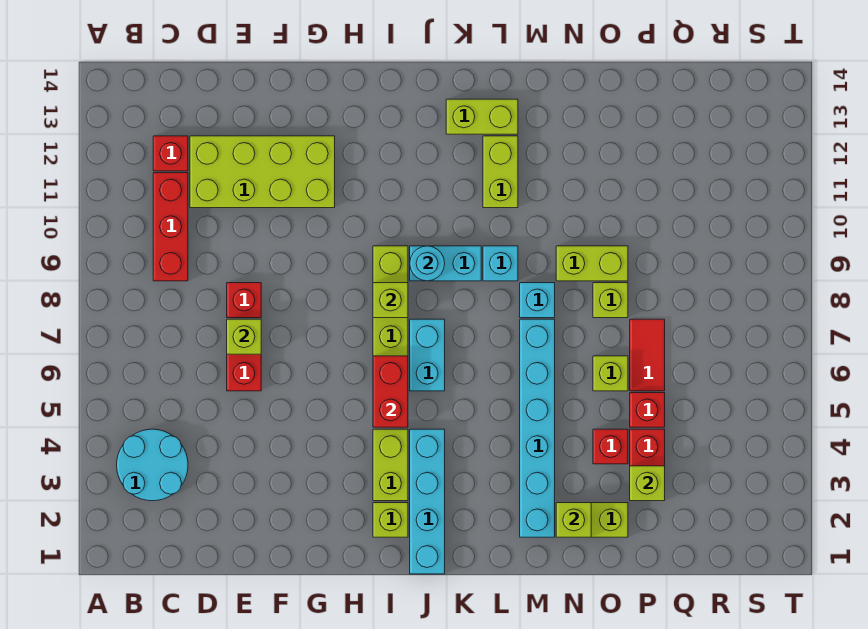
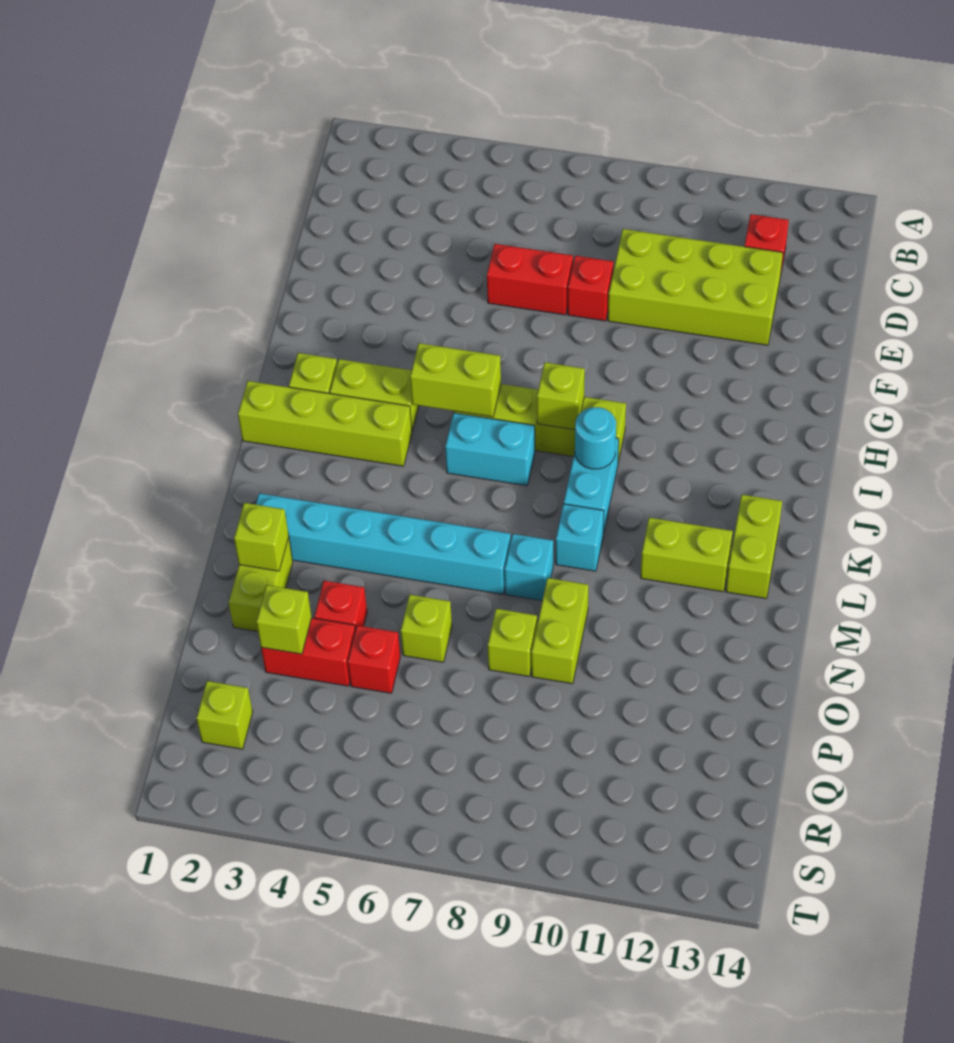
cyan 2x2 round brick [117,429,188,501] -> none
red 1x3 brick [153,173,188,281] -> none
lime 2x4 brick [190,136,335,208] -> lime 2x4 brick turned to [608,229,783,345]
lime 1x1 brick [227,319,261,354] -> lime 1x1 brick moved to [196,681,253,749]
red 1x2 brick [373,356,408,427] -> lime 1x2 brick [410,343,501,417]
cyan 1x4 brick [410,429,445,574] -> lime 1x4 brick [238,381,412,466]
red 1x2 tile [630,319,665,391] -> none

